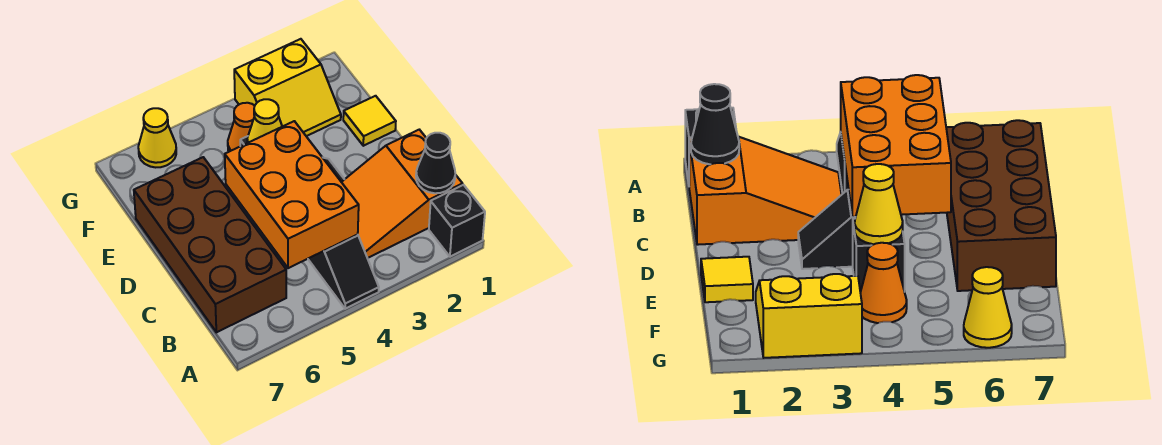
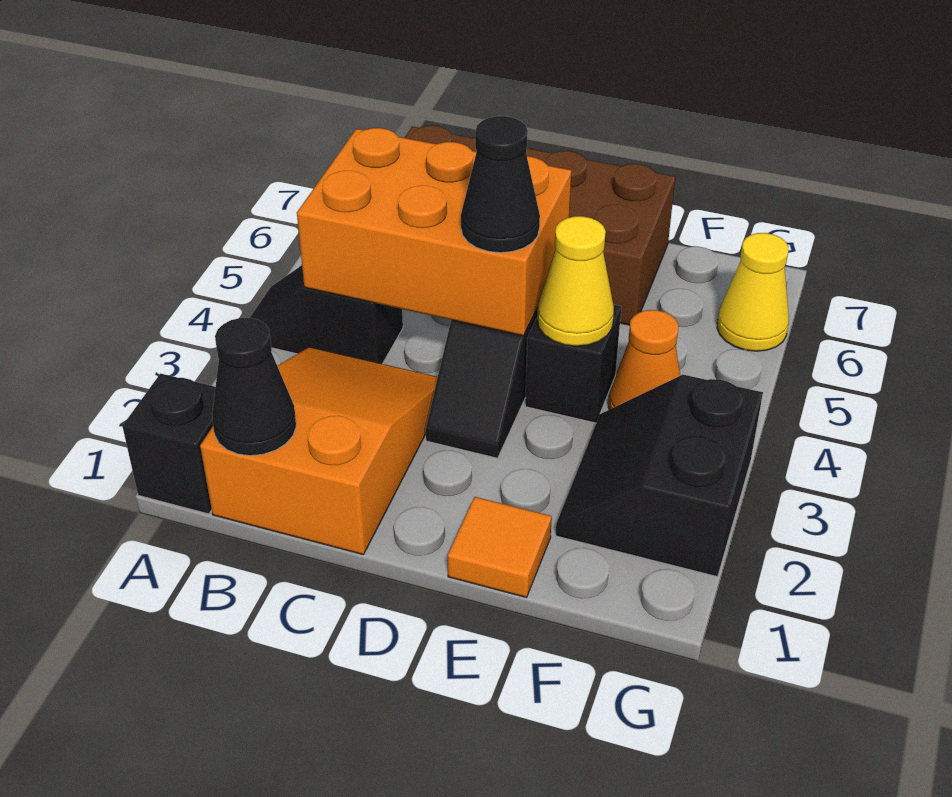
none -> black 1x1 cone [461,116,540,253]
yellow 1x1 tile [343,96,396,146] -> orange 1x1 tile [448,497,552,597]
yellow 2x2 slope [234,39,341,136] -> black 2x2 slope [556,375,763,577]

